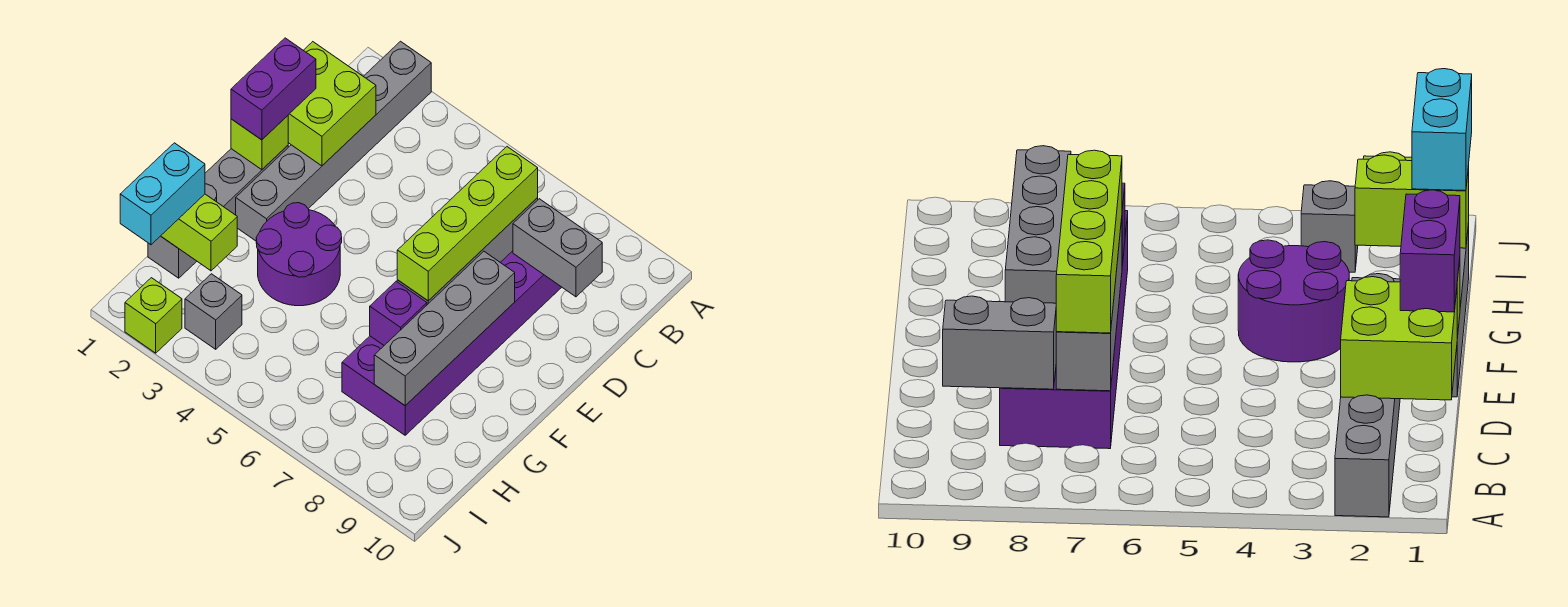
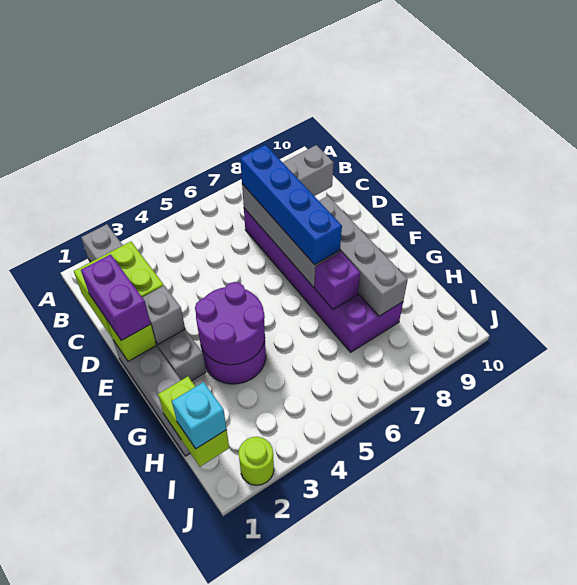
lime 1x4 brick [397,147,538,301] -> blue 1x4 brick [240,145,342,265]
none -> purple 2x2 round brick [195,282,265,365]
lime 1x2 brick [161,194,237,271] -> lime 1x2 brick turned to [158,377,229,467]
cyan 1x2 brick [120,143,205,245] -> cyan 1x1 brick [172,382,227,449]
grey 1x1 brick [185,274,242,349] -> grey 1x1 brick moved to [142,286,185,344]
lime 1x1 brick [125,278,182,353] -> lime 1x1 round brick [238,437,274,485]

